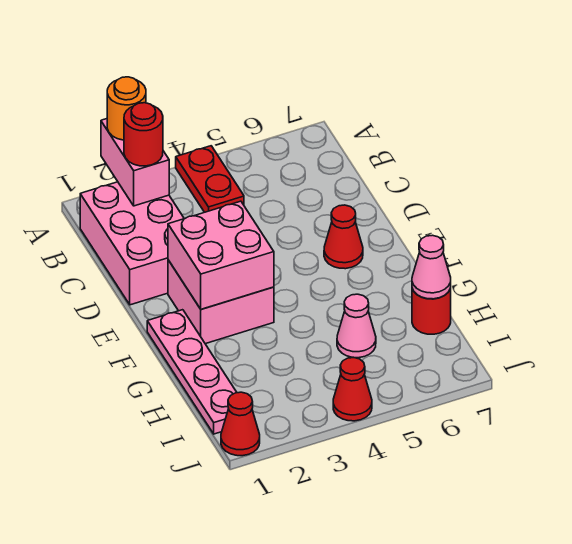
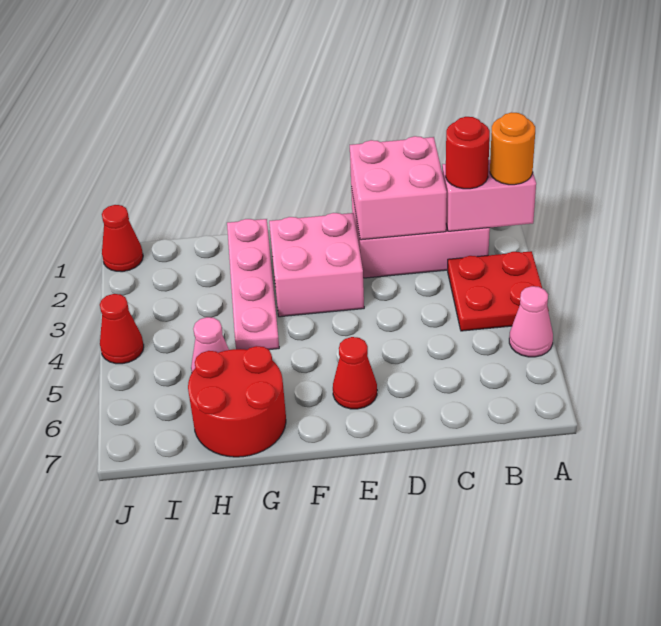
red 1x2 plate [176,146,244,212] -> red 2x2 plate [448,251,549,331]
pink 2x2 brick [168,201,274,309] -> pink 2x2 brick moved to [350,136,447,240]
pink 1x4 plate [147,310,237,434] -> pink 1x4 plate turned to [227,219,279,350]
red 1x1 round brick [412,288,451,334] -> red 2x2 round brick [188,346,286,457]
pink 1x1 cone [412,235,451,299] -> pink 1x1 cone moved to [509,286,553,357]

